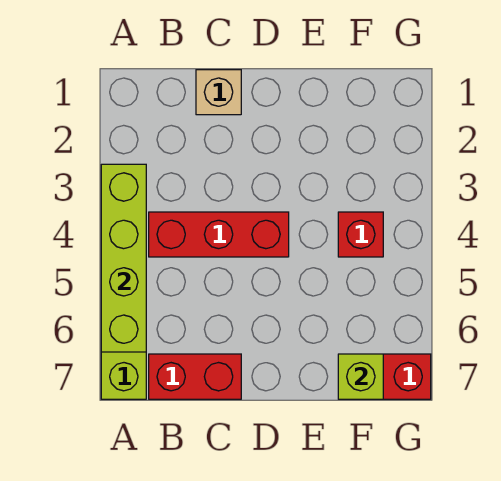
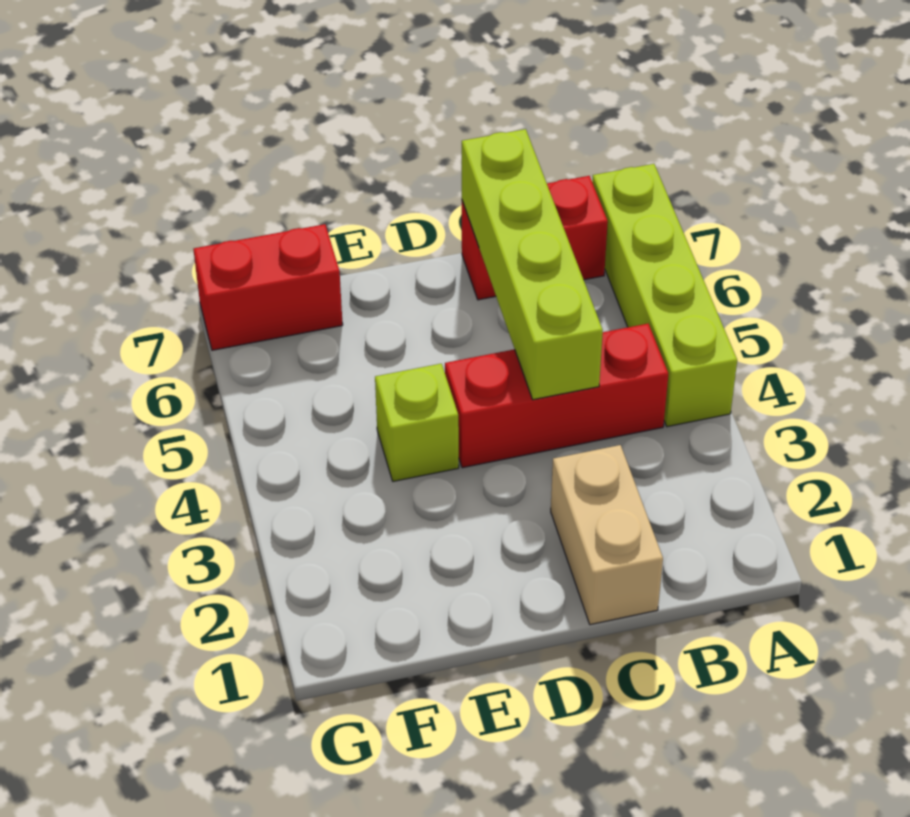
lime 1x4 brick [101,164,146,352] -> lime 1x4 brick moved to [462,129,603,400]
tan 1x1 brick [196,70,241,115] -> tan 1x2 brick [551,445,663,625]
red 1x1 brick [338,212,383,257] -> none
lime 1x1 brick [338,354,383,399] -> lime 1x1 brick moved to [375,364,459,481]

